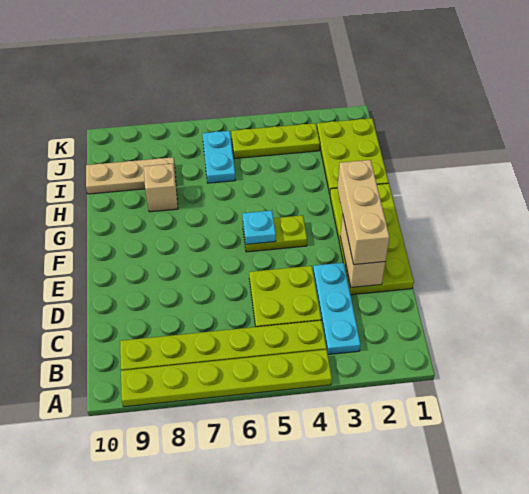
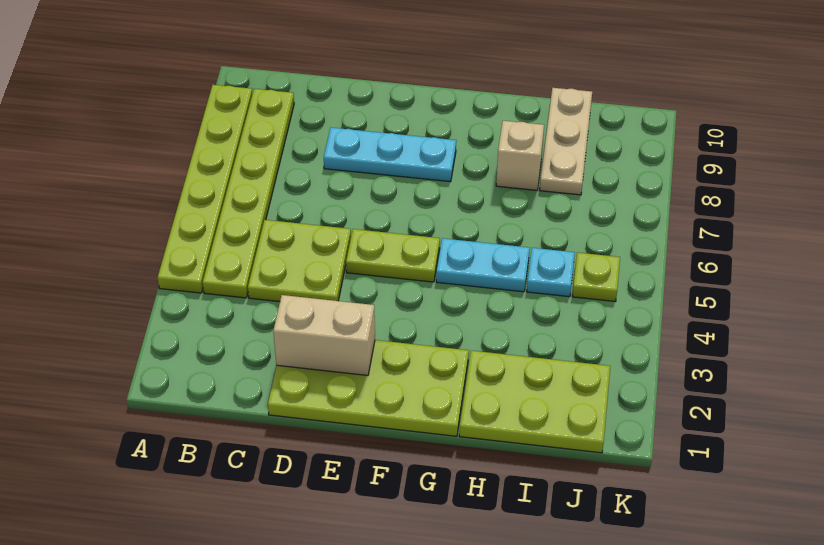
cyan 1x3 plate [313,263,361,355] -> cyan 1x3 plate moved to [324,128,456,182]
tan 1x3 brick [338,160,390,265] -> none
lime 1x2 plate [243,215,307,252] -> lime 1x2 plate turned to [346,229,440,282]
cyan 1x1 plate [242,210,276,244] -> cyan 1x1 plate moved to [527,248,575,297]
cyan 1x2 plate [202,131,236,183] -> cyan 1x2 plate moved to [436,238,530,292]
lime 1x3 plate [231,123,320,159] -> lime 1x1 plate [572,253,620,302]

